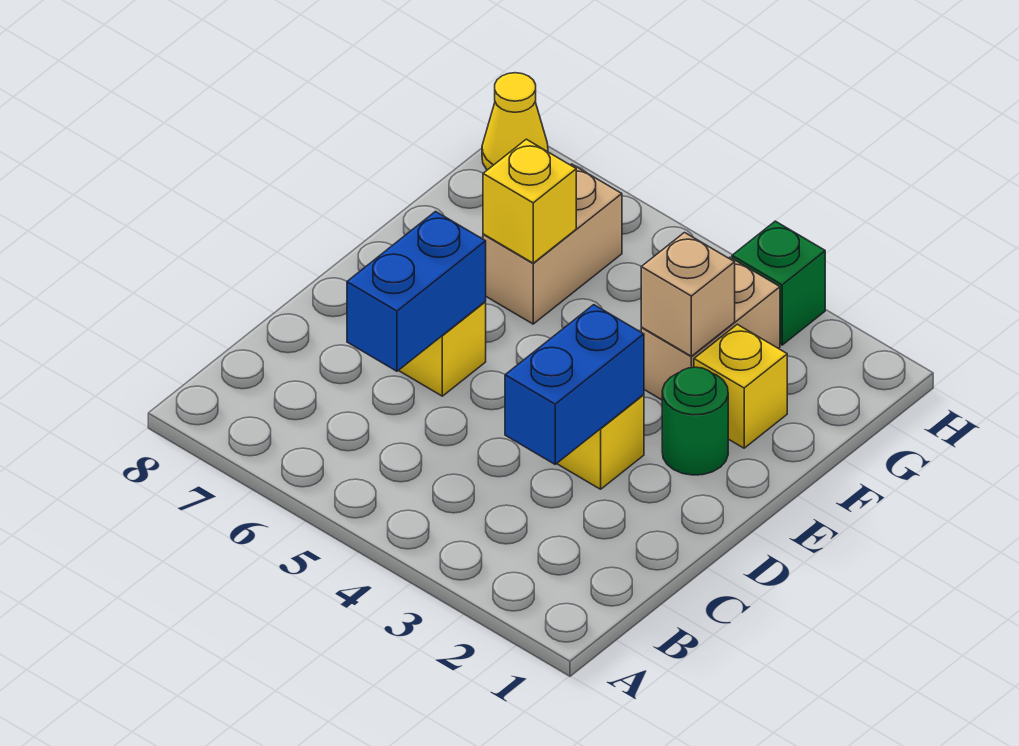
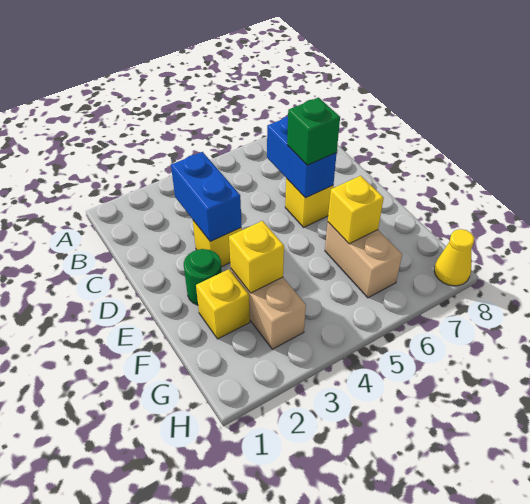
tan 1x1 brick [641,233,735,356] -> yellow 1x1 brick [229,221,284,293]
green 1x1 brick [732,221,825,345] -> green 1x1 brick moved to [287,98,340,165]

